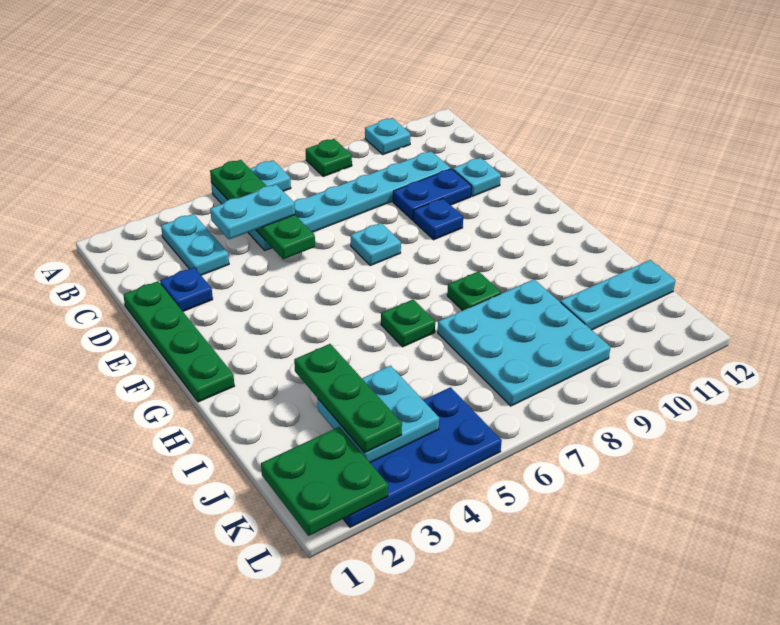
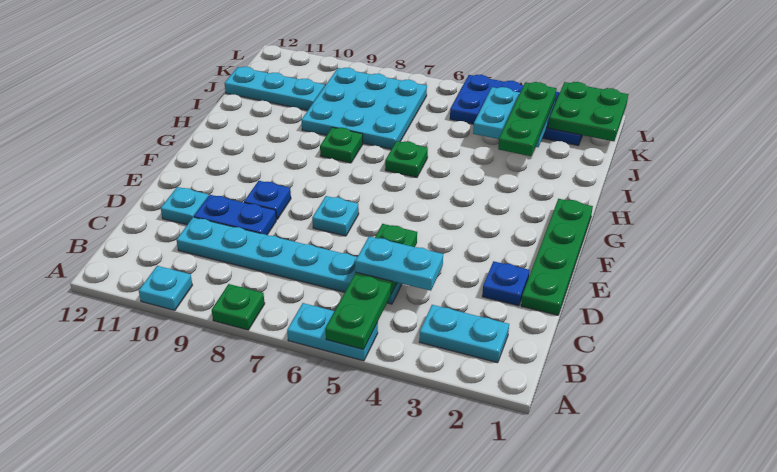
cyan 1x2 plate [161,214,229,275] -> cyan 1x2 plate turned to [419,305,509,363]

